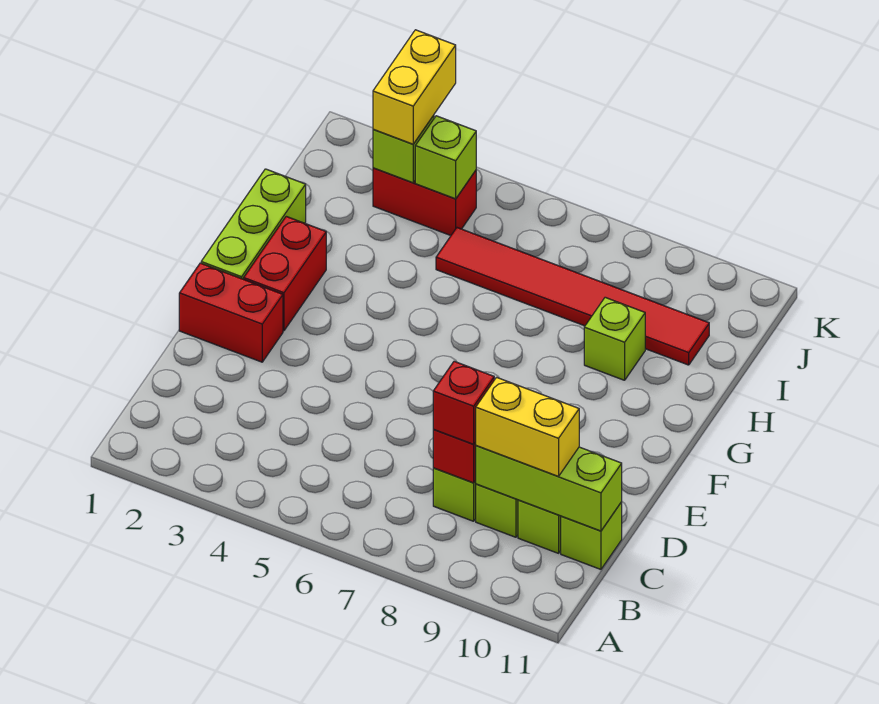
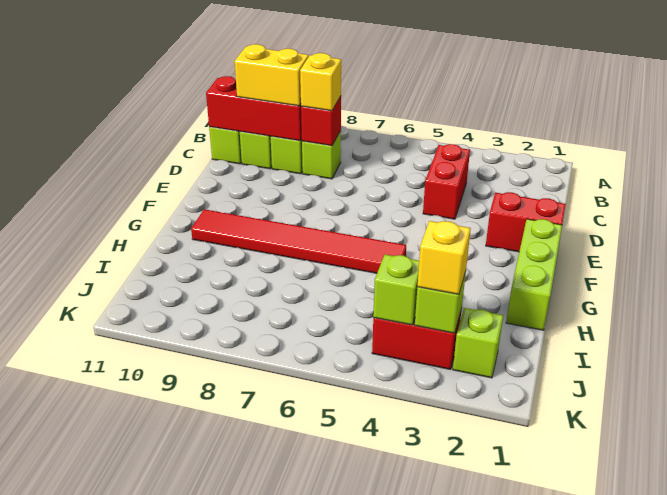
red 1x1 brick [433,361,494,444] -> yellow 1x1 brick [300,53,341,111]
lime 1x3 brick [476,446,622,531] -> red 1x3 brick [206,76,302,141]
red 1x2 brick [244,216,326,331] -> red 1x2 brick moved to [423,144,470,219]
lime 1x1 brick [584,297,645,380] -> lime 1x1 brick moved to [453,308,503,378]
red 1x6 tile [436,228,709,365] -> red 1x6 tile moved to [191,209,406,273]
yellow 1x2 brick [373,30,456,144] -> yellow 1x1 brick [417,221,471,294]

